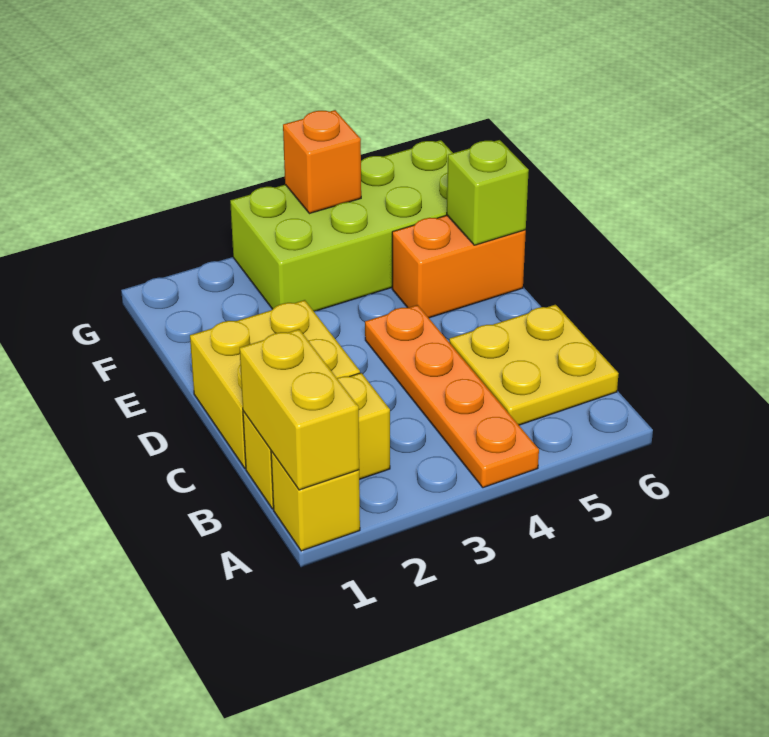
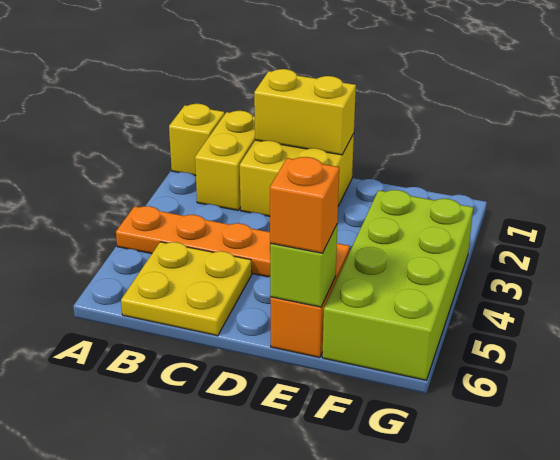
yellow 1x2 brick [240,329,359,490] -> yellow 1x2 brick moved to [254,69,356,155]
orange 1x1 brick [283,110,361,214] -> orange 1x1 brick moved to [270,157,339,253]

